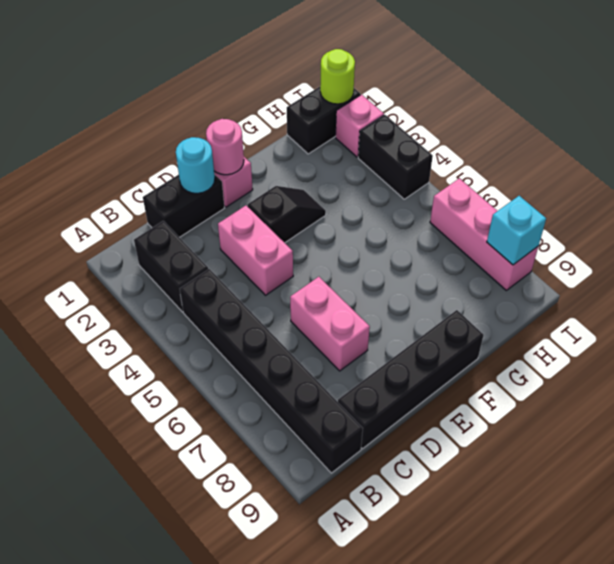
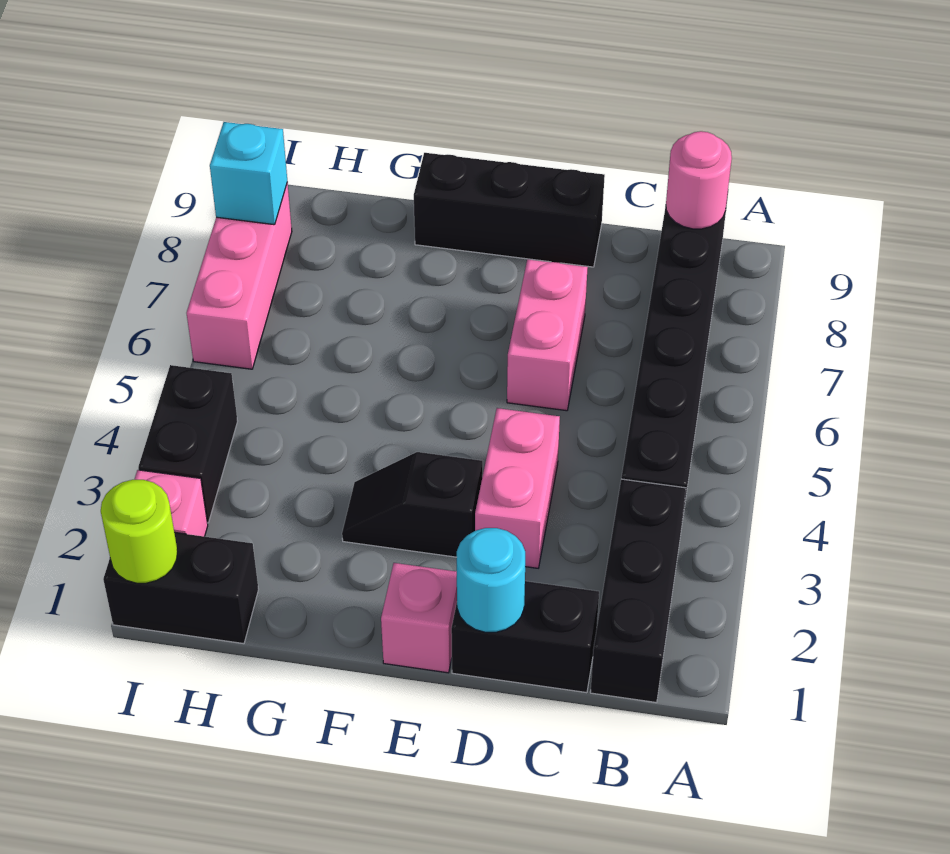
black 1x2 brick [134,221,208,312] -> black 1x3 brick [590,479,686,703]
black 1x4 brick [338,310,484,449] -> black 1x3 brick [414,153,605,267]
pink 1x1 round brick [206,119,244,175] -> pink 1x1 round brick moved to [666,131,732,229]

